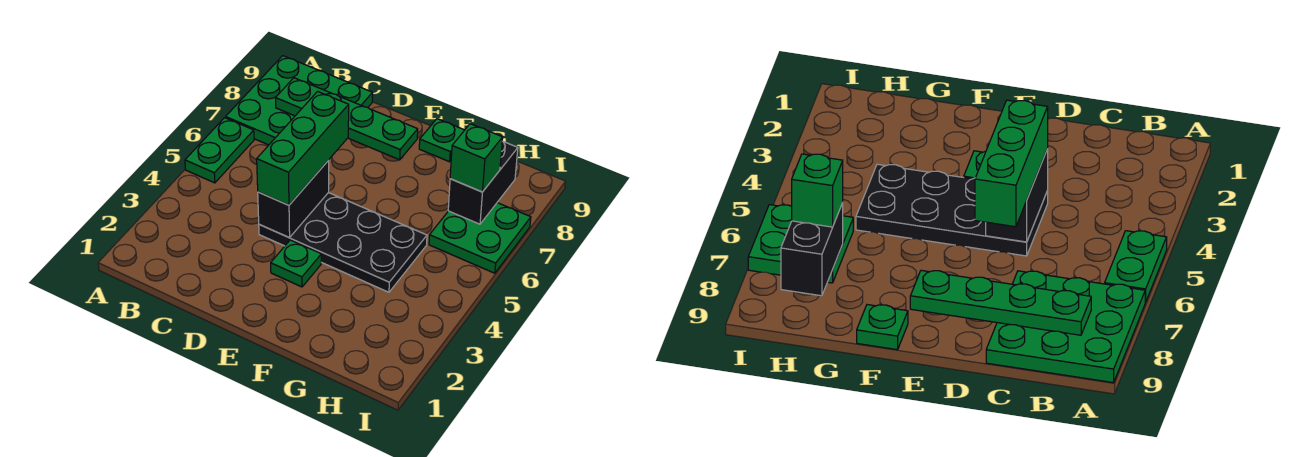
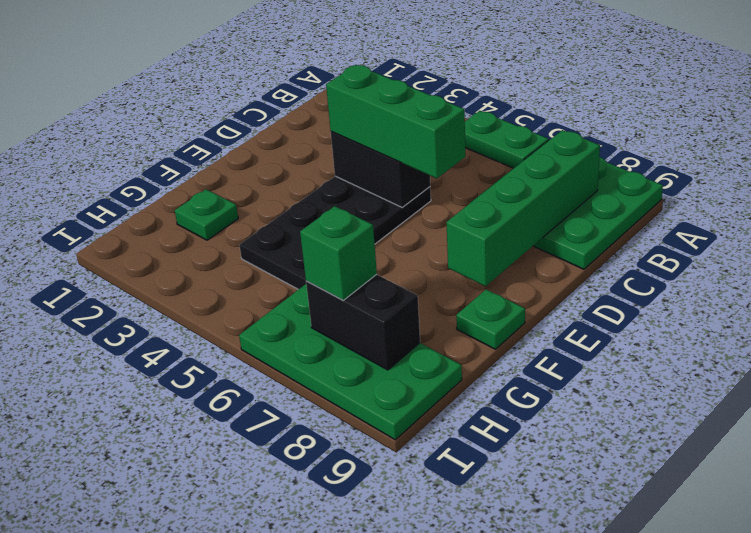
green 1x4 plate [276,78,418,160] -> green 1x4 brick [447,130,600,286]
green 1x1 plate [271,240,321,287] -> green 1x1 plate moved to [175,189,238,240]
green 2x2 plate [429,203,531,273] -> green 2x4 plate [239,284,462,440]

